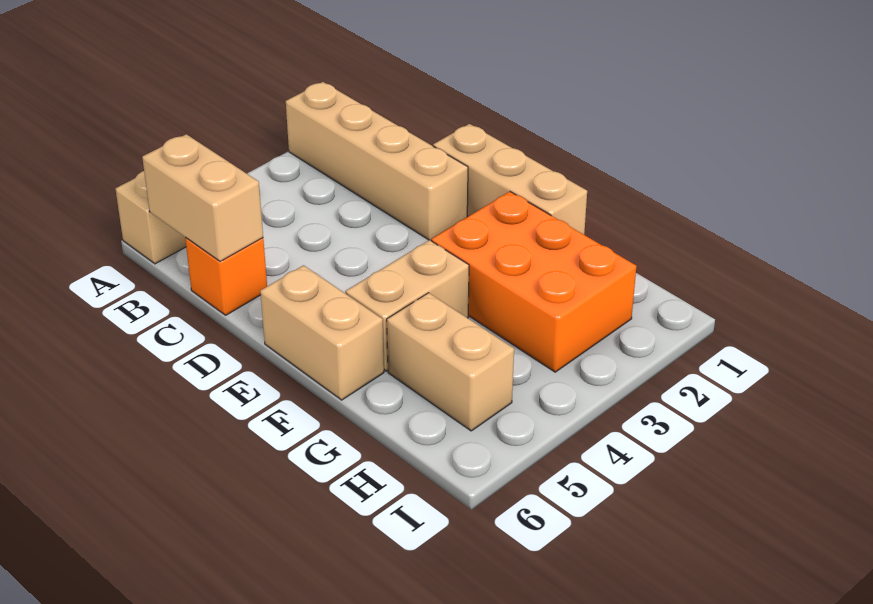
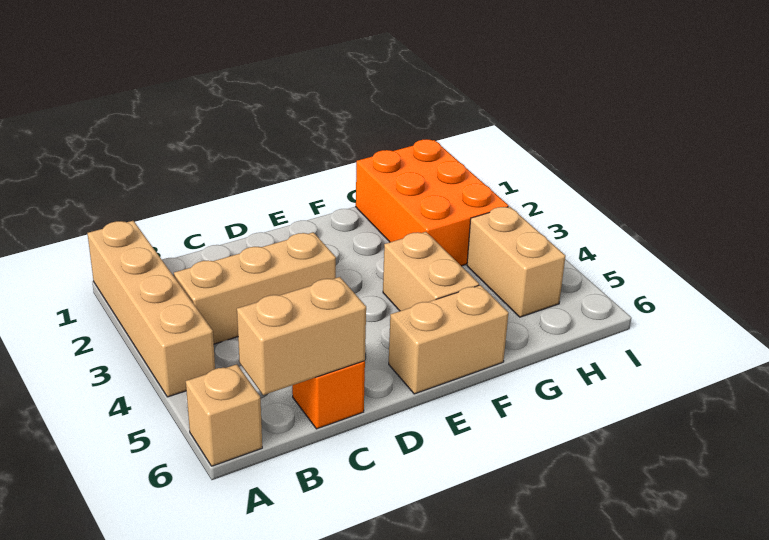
tan 1x4 brick [286,82,468,241] -> tan 1x4 brick turned to [87,221,215,397]
tan 1x3 brick [433,124,587,235] -> tan 1x3 brick moved to [174,232,336,344]
orange 2x3 brick [432,192,636,372] -> orange 2x3 brick turned to [356,139,509,266]
tan 1x2 brick [387,293,514,431] -> tan 1x2 brick turned to [467,207,565,317]

